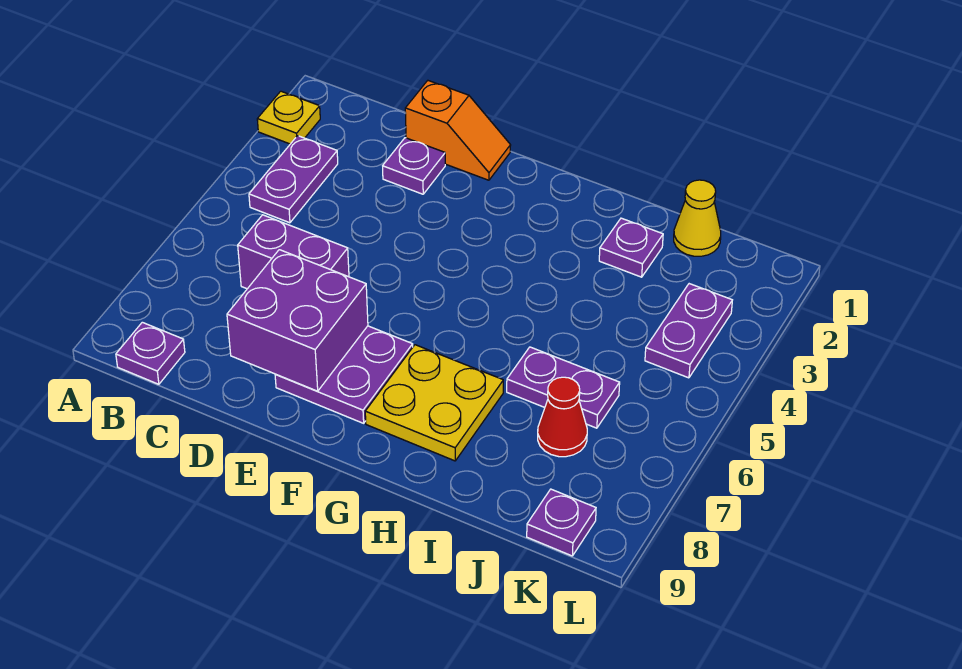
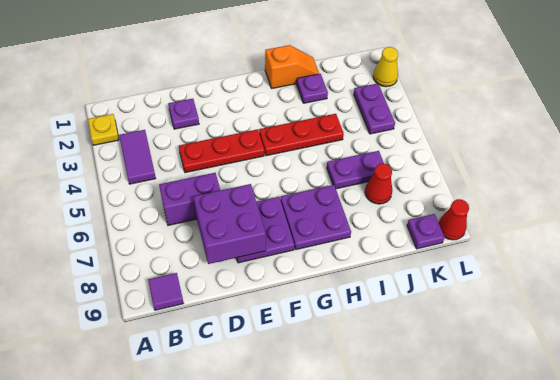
purple 1x2 plate [249,136,338,223] -> purple 1x2 tile [119,130,156,184]
purple 1x1 plate [116,322,185,384] -> purple 1x1 tile [148,273,183,310]
orange 1x2 slope [405,81,511,180] -> orange 1x2 slope moved to [265,45,319,89]
none -> red 1x3 plate [179,129,265,173]
none -> red 1x3 plate [259,114,344,156]
yellow 2x2 plate [365,345,503,461] -> purple 2x2 plate [280,185,351,250]
yellow 1x1 cone [674,180,721,256] -> yellow 1x1 cone moved to [373,47,398,87]
none -> red 1x1 cone [439,199,469,240]

